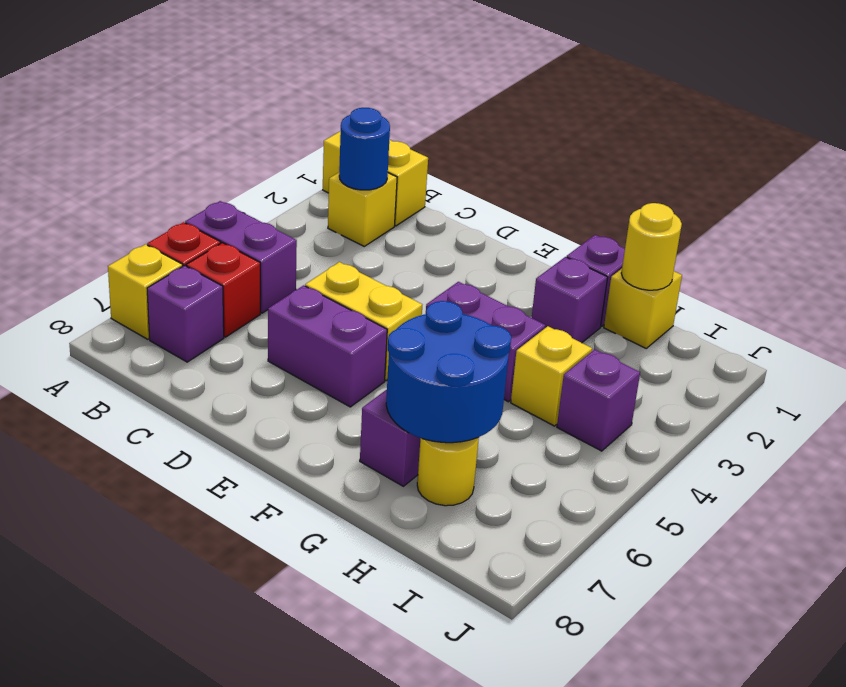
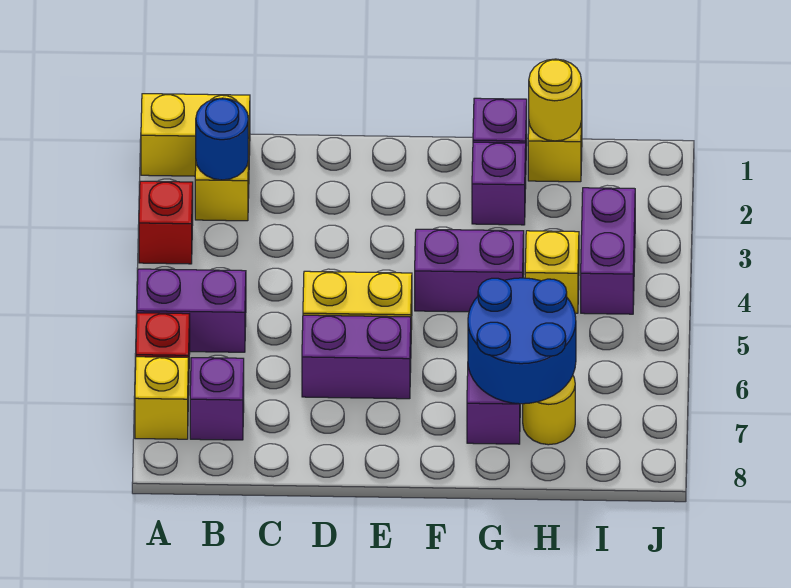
red 1x1 brick [186,243,260,337] -> red 1x1 brick moved to [139,181,193,264]
purple 1x1 brick [557,349,640,451] -> purple 1x2 brick [581,188,635,314]

